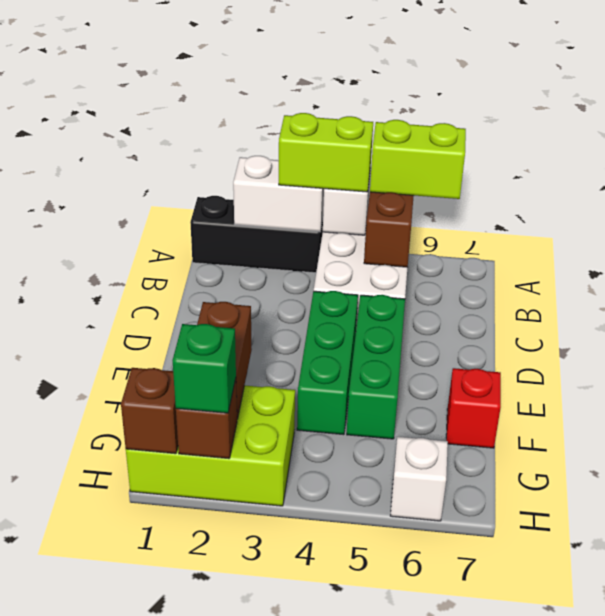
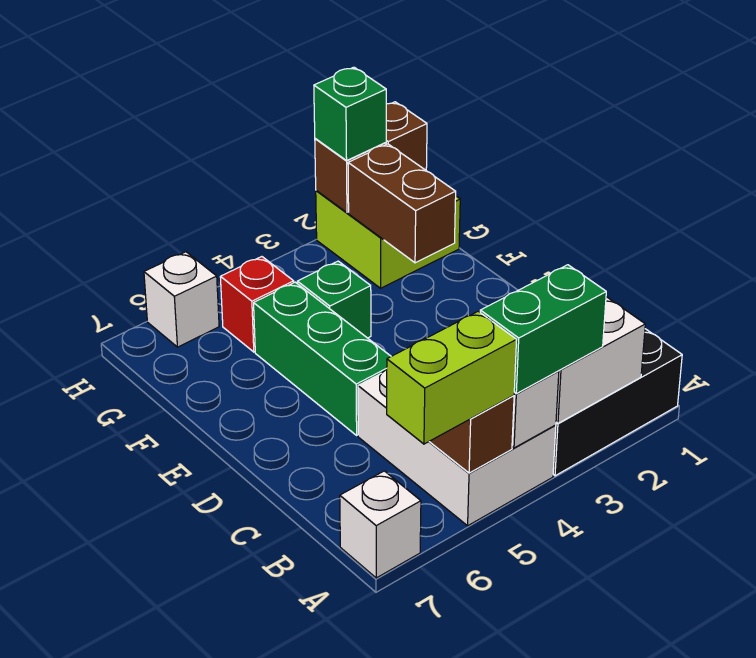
lime 1x2 brick [279,113,373,192] -> green 1x2 brick [480,265,606,394]
none -> white 1x1 brick [340,471,421,578]
green 1x3 brick [297,291,358,435] -> green 1x1 brick [297,261,371,338]
red 1x1 brick [446,368,501,448] -> red 1x1 brick moved to [220,257,294,352]
lime 2x3 brick [126,385,295,506] -> lime 2x2 brick [316,191,460,288]

